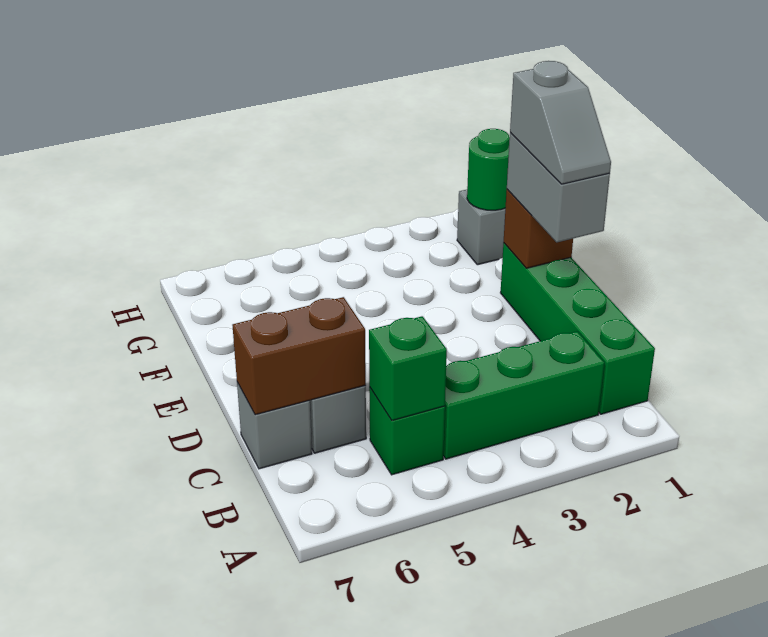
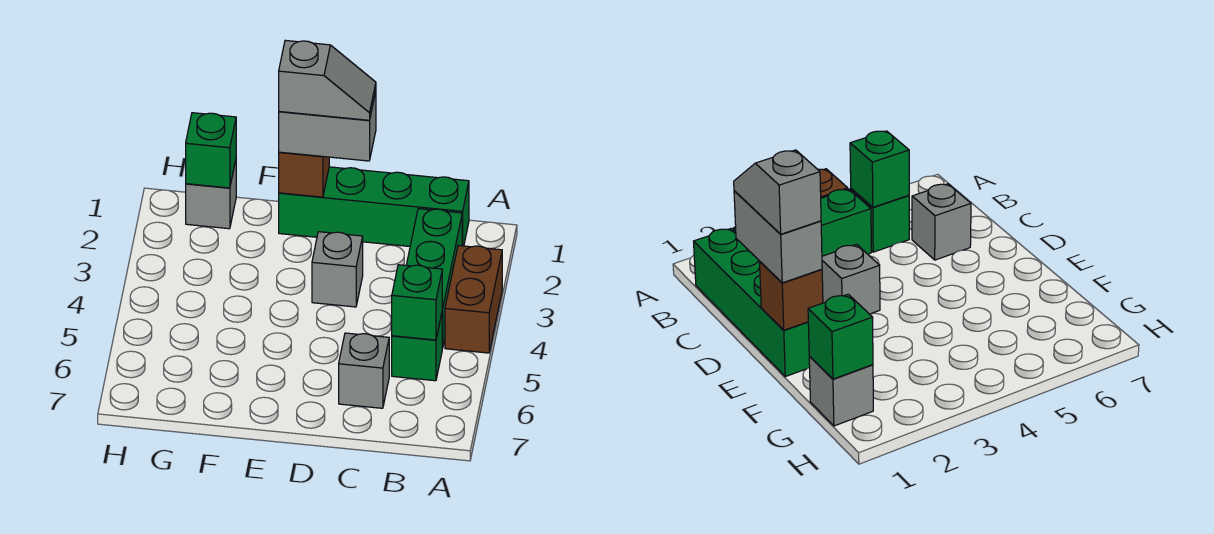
brown 1x2 brick [232,297,366,415] -> brown 1x2 brick moved to [445,246,502,353]
grey 1x1 brick [237,382,312,469] -> grey 1x1 brick moved to [312,232,363,307]
green 1x1 round brick [467,129,510,210] -> green 1x1 brick [186,113,236,188]

